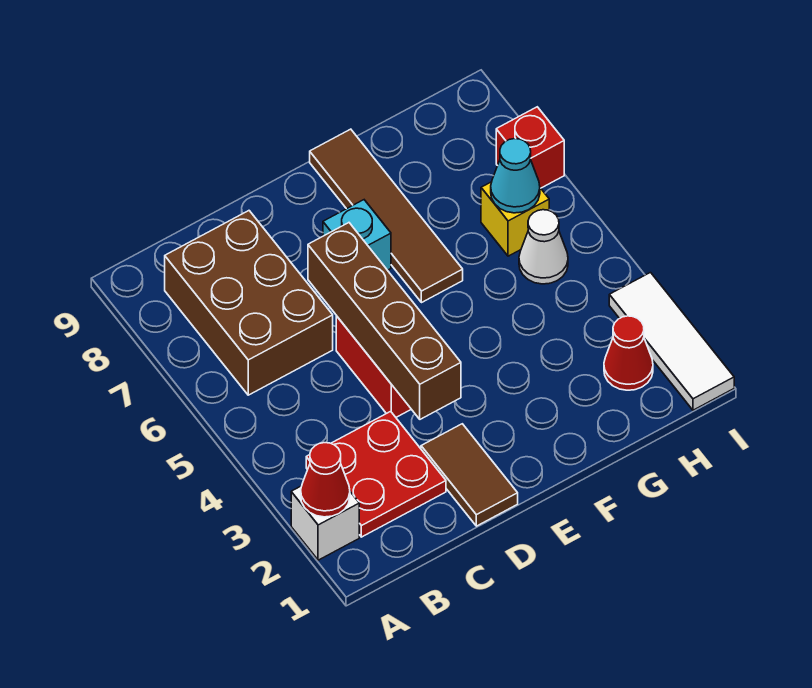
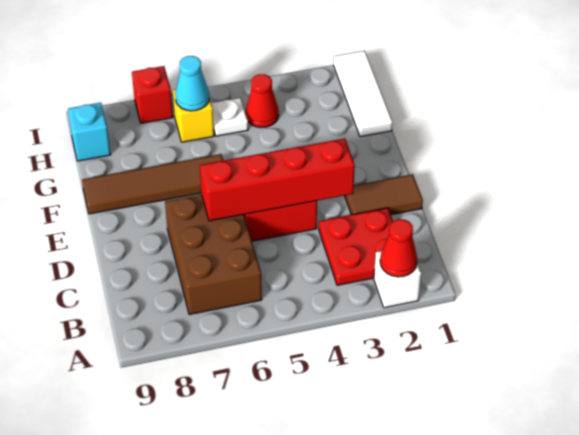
brown 2x3 brick [165,211,333,395] -> brown 2x3 brick turned to [165,195,262,314]
brown 1x4 brick [308,223,461,419] -> red 1x4 brick [200,139,355,221]
cyan 1x1 brick [323,200,391,270] -> cyan 1x1 brick moved to [68,103,110,161]
red 1x1 cone [604,316,653,390] -> red 1x1 cone moved to [246,74,279,127]
white 1x1 cone [519,210,568,284] -> white 1x1 plate [211,98,248,136]
white 1x3 tile [609,273,734,410] -> white 1x3 tile turned to [334,51,392,137]

